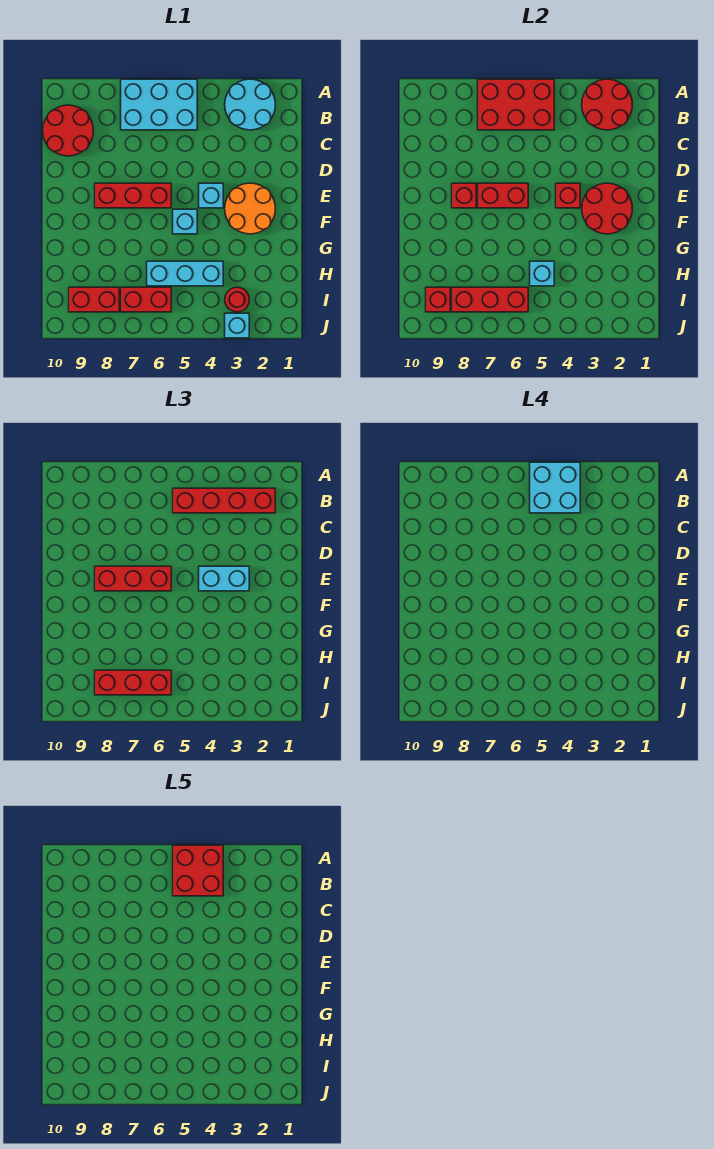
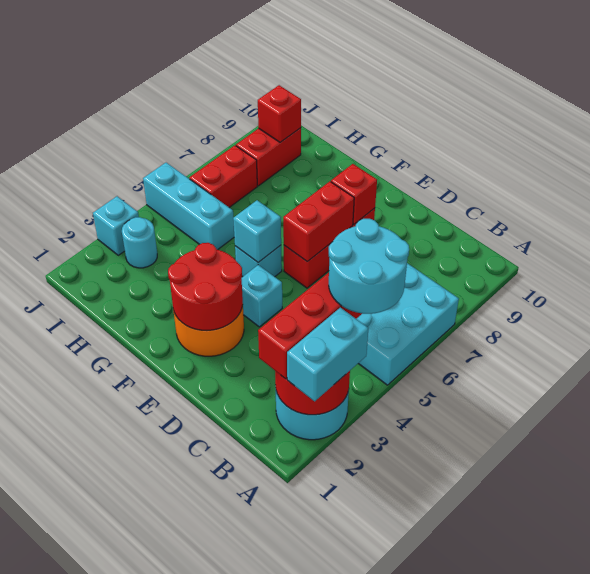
cyan 2x2 brick [530,462,580,513] -> cyan 2x2 round brick [329,219,409,314]
red 2x2 brick [173,845,223,896] -> none
red 2x3 brick [478,79,554,130] -> none
red 2x2 round brick [43,105,93,156] -> none
cyan 1x2 brick [199,566,249,591] -> cyan 1x2 brick moved to [287,308,368,401]
red 1x1 brick [556,183,580,208] -> none
red 1x3 brick [95,566,171,591] -> none
cyan 1x3 brick [147,261,223,286] -> cyan 1x3 brick turned to [143,163,234,250]
cyan 1x1 brick [530,261,554,286] -> cyan 1x1 brick moved to [233,200,281,262]
red 1x1 round brick [225,287,249,312] -> cyan 1x1 round brick [122,217,157,268]
red 1x3 brick [452,287,528,312] -> none
red 1x3 brick [95,670,171,695] -> none

